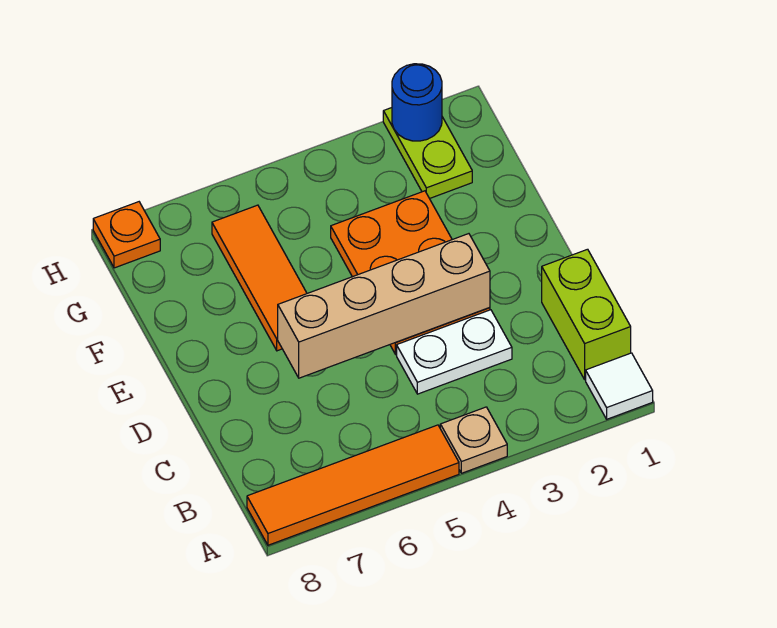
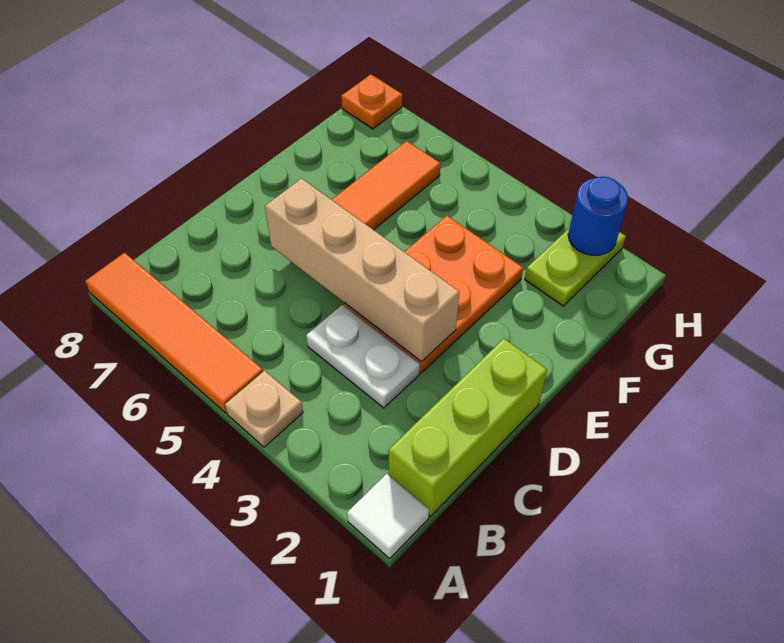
lime 1x2 brick [542,249,631,380] -> lime 1x3 brick [388,339,547,517]

